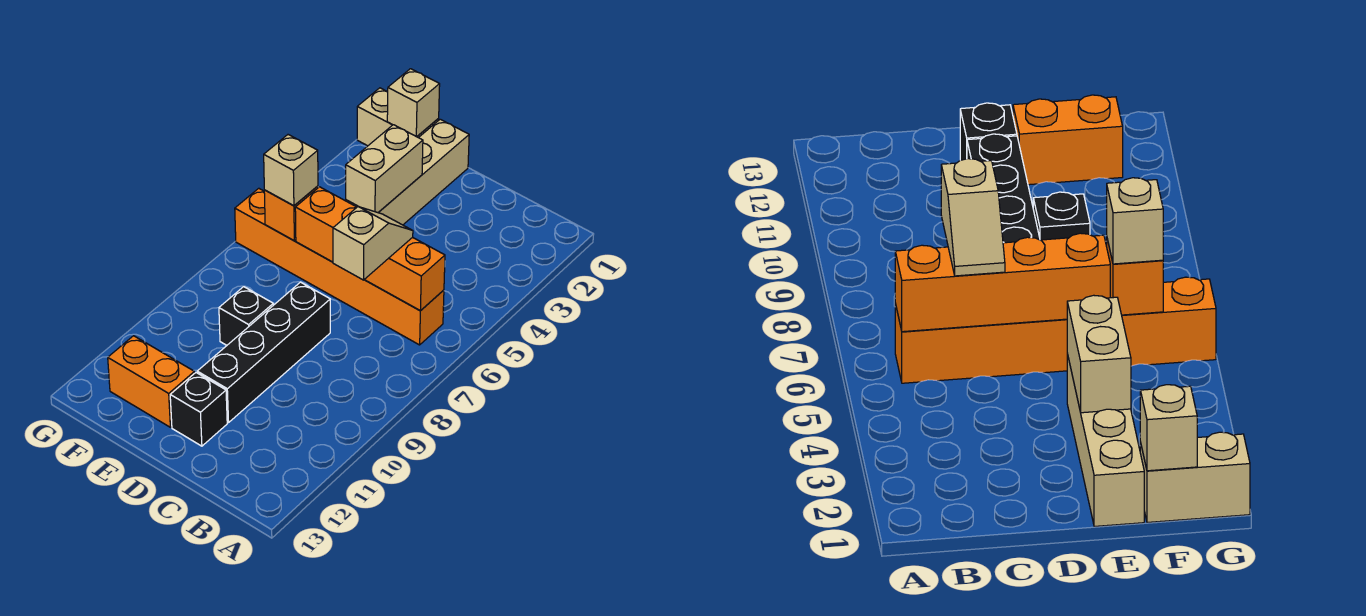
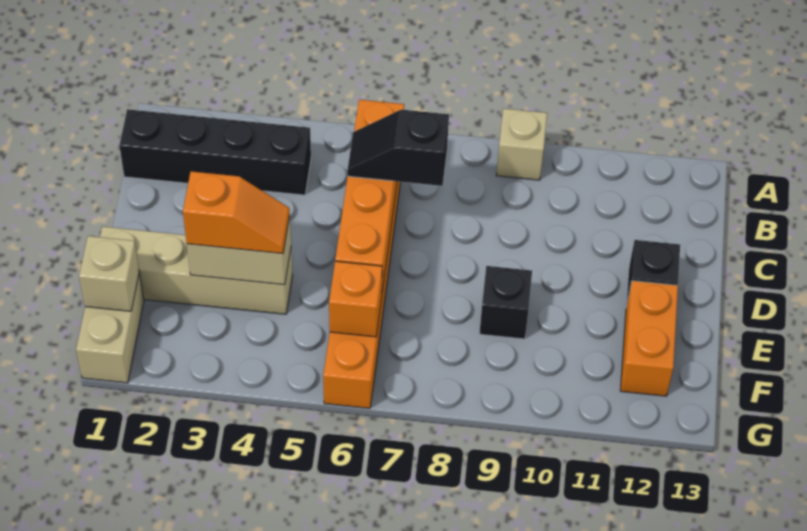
tan 1x2 slope [333,207,413,280] -> black 1x2 slope [347,110,449,186]
black 1x4 brick [197,282,330,423] -> black 1x4 brick moved to [119,109,311,195]
none -> orange 1x2 slope [183,171,290,254]
tan 1x1 brick [264,135,318,206] -> tan 1x1 brick moved to [496,109,547,180]

